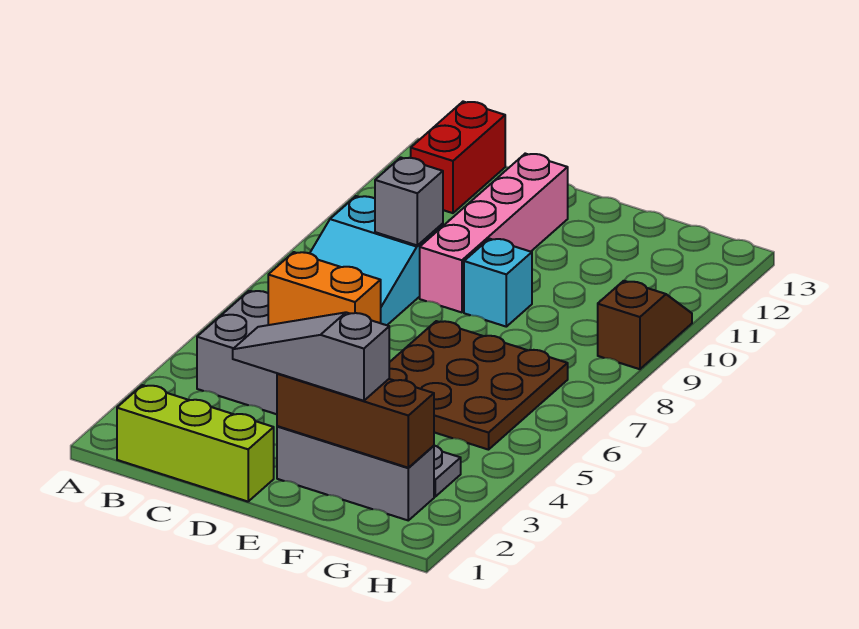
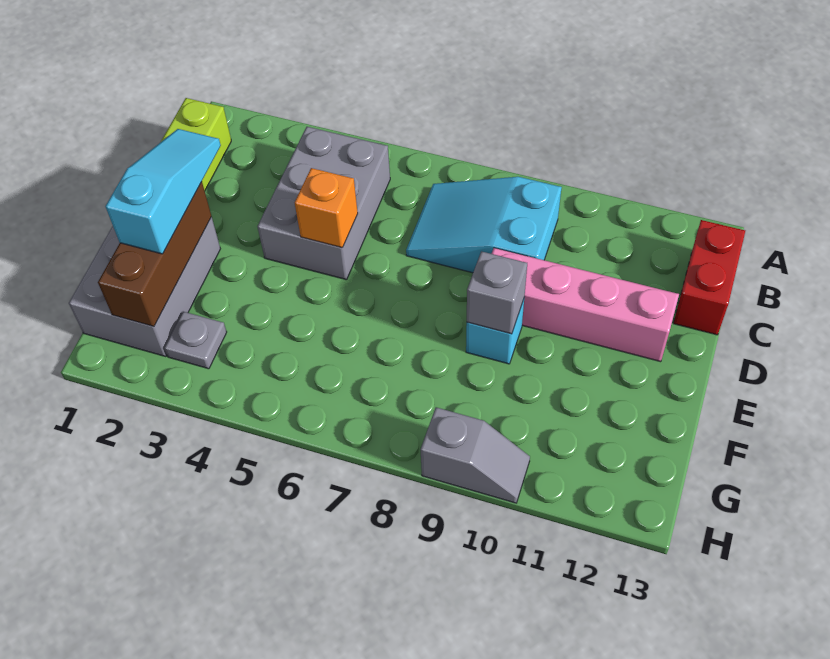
red 1x2 brick [411,102,505,213] -> red 1x2 brick turned to [673,220,745,335]
orange 1x2 brick [268,252,381,325] -> orange 1x1 brick [295,168,358,248]
grey 1x1 brick [375,157,443,245] -> grey 1x1 brick moved to [467,251,527,334]
grey 1x3 slope [233,312,389,401] -> cyan 1x3 slope [105,129,221,254]
grey 1x3 brick [277,426,434,520] -> grey 2x3 brick [69,217,220,356]
brown 3x3 plate [389,321,568,450] -> none
brown 1x2 slope [598,281,692,369] -> grey 1x2 slope [420,407,530,503]

